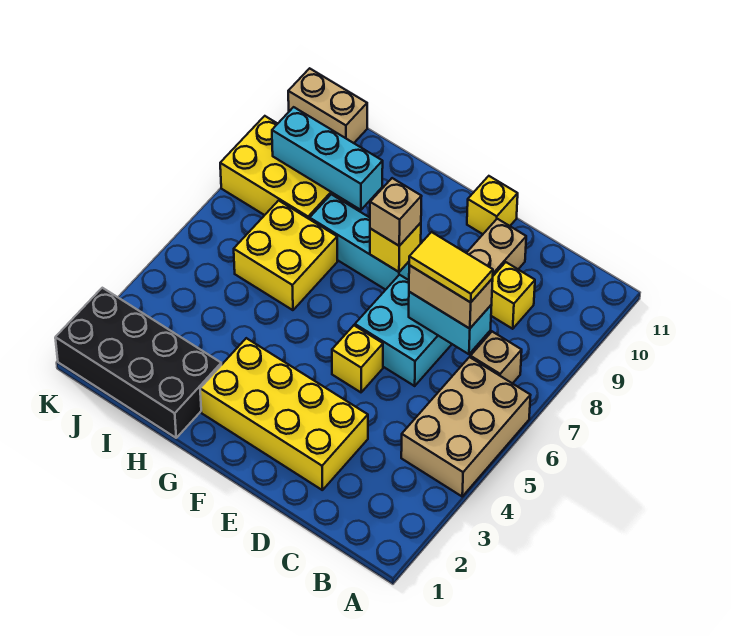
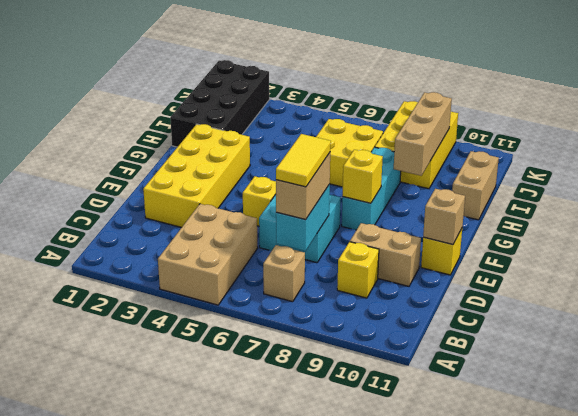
tan 2x3 brick [401,357,531,496] -> tan 2x3 brick turned to [158,204,258,305]
tan 1x1 brick [370,178,422,246] -> tan 1x1 brick moved to [423,189,465,245]
cyan 1x3 brick [272,107,383,210] -> tan 1x3 brick [394,92,452,176]
tan 1x2 brick [288,68,367,143] -> tan 1x2 brick moved to [452,151,499,220]

